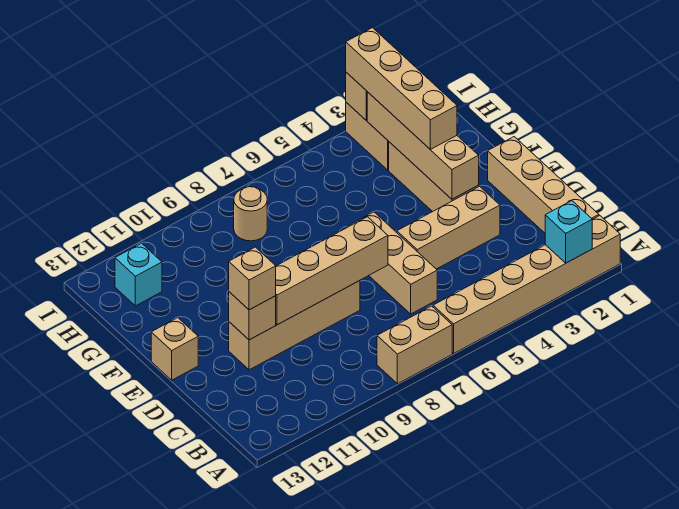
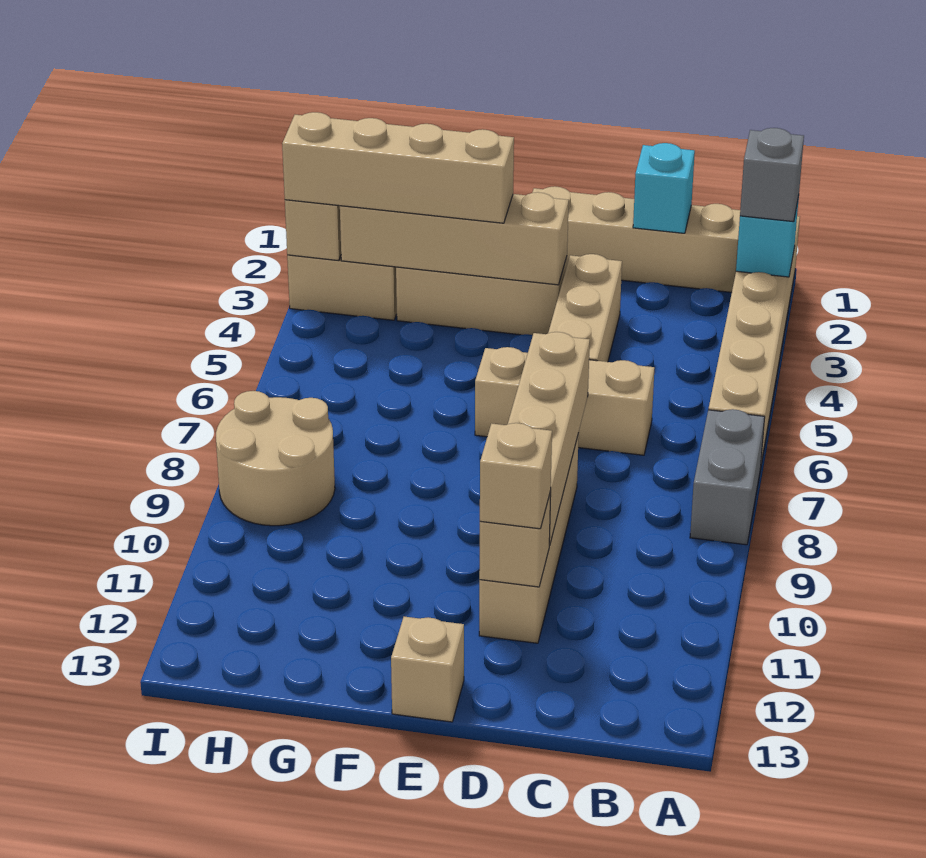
none -> grey 1x1 brick [740,128,804,222]
tan 1x2 brick [377,306,452,384] -> grey 1x2 brick [690,409,765,545]
tan 1x1 round brick [234,187,267,241] -> tan 2x2 round brick [216,391,335,526]
cyan 1x1 brick [115,243,162,306] -> cyan 1x1 brick moved to [633,143,695,233]

